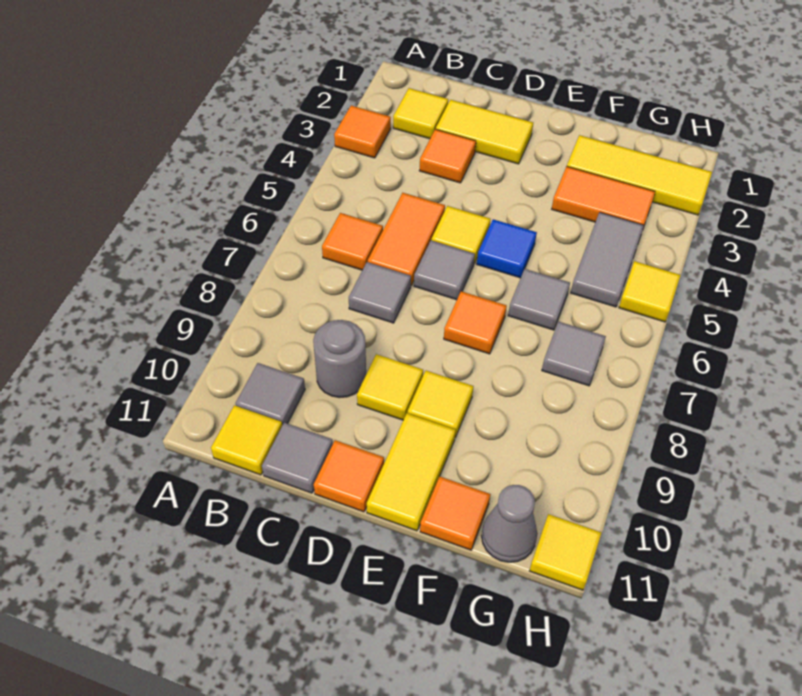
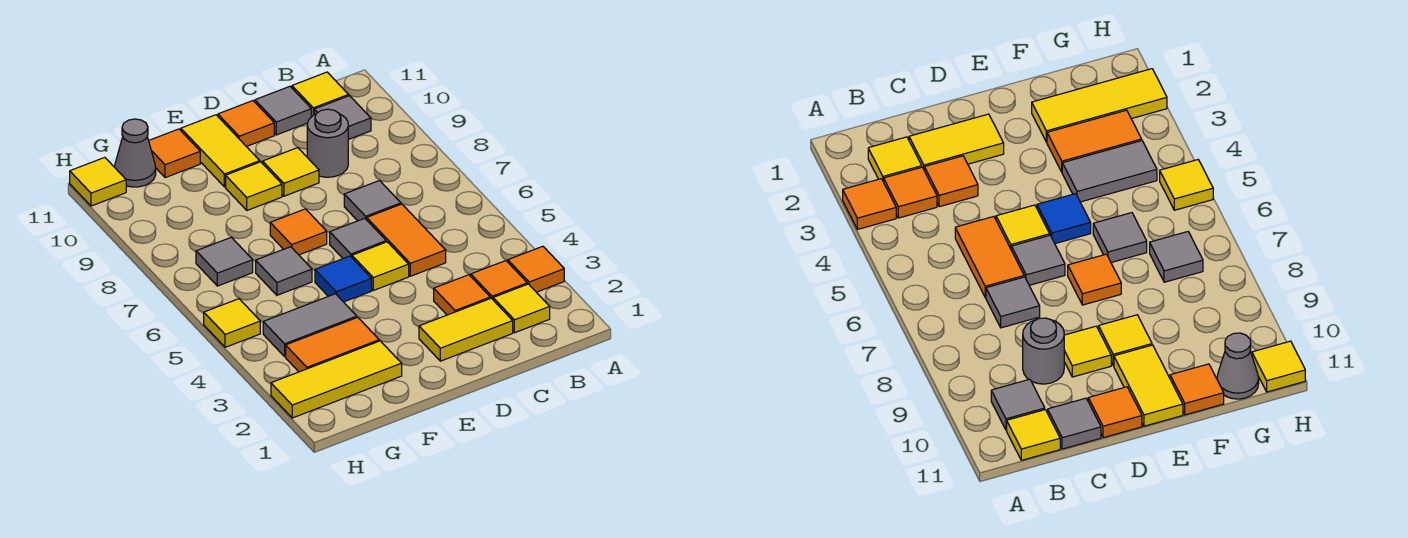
orange 1x1 tile [322,213,383,270] -> orange 1x1 tile moved to [471,261,527,299]
grey 1x2 tile [571,212,644,307] -> grey 1x2 tile turned to [263,294,357,356]

